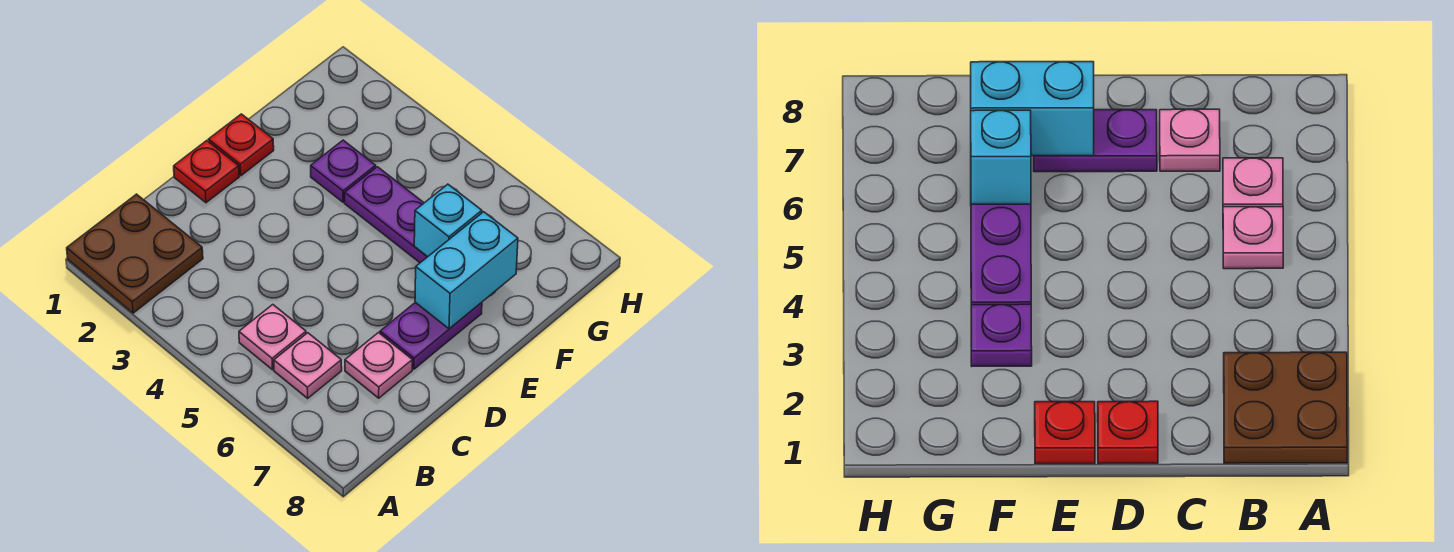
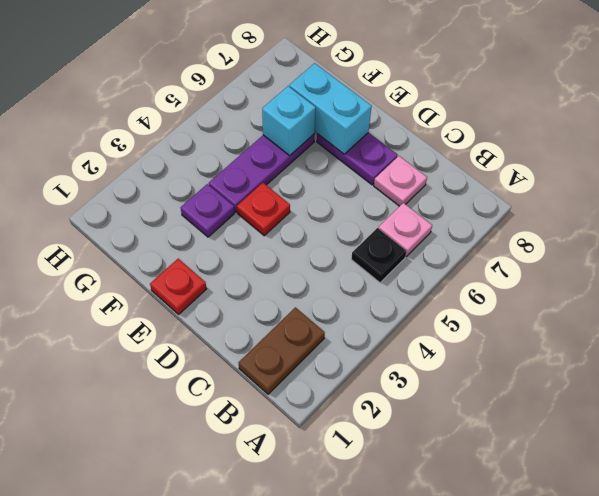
brown 2x2 plate [67,194,203,313] -> brown 1x2 plate [239,307,325,394]
pink 1x1 plate [239,305,306,370] -> black 1x1 plate [351,228,406,283]
red 1x1 plate [174,141,239,203] -> red 1x1 plate moved to [237,183,290,236]

